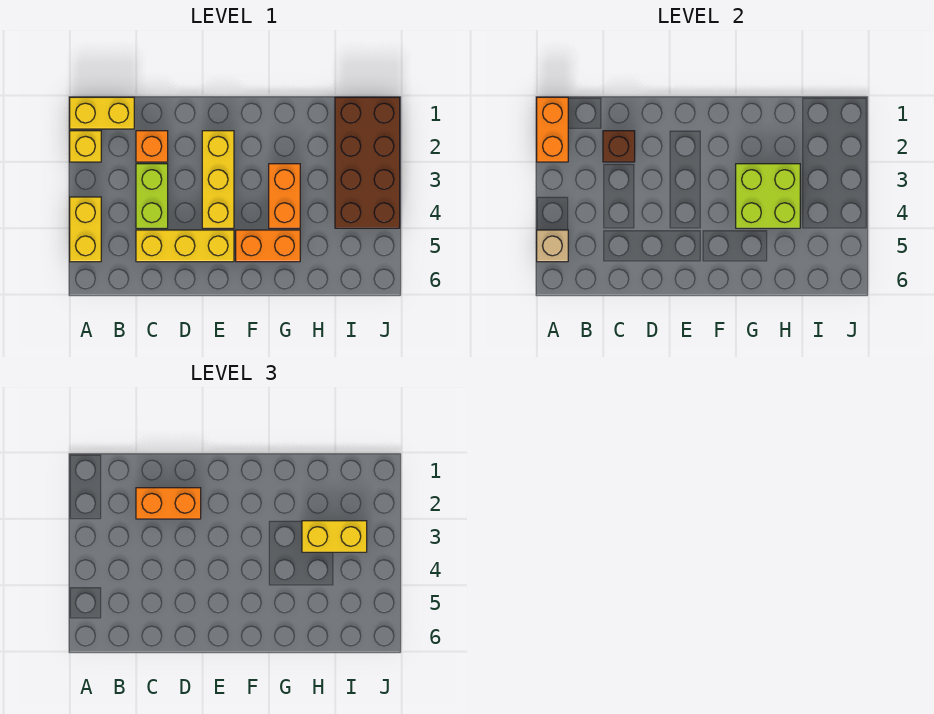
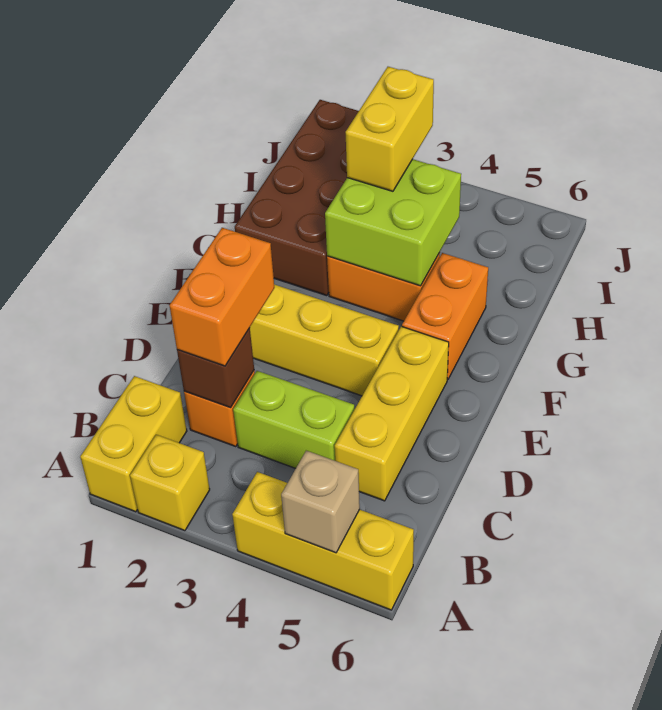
orange 1x2 brick [537,97,568,162] -> none
yellow 1x2 brick [70,197,101,262] -> yellow 1x3 brick [232,472,414,610]
brown 2x4 brick [335,97,400,228] -> brown 2x4 brick turned to [235,100,359,296]

